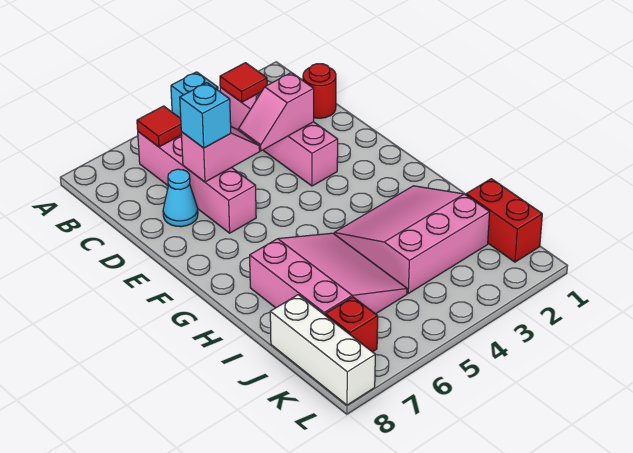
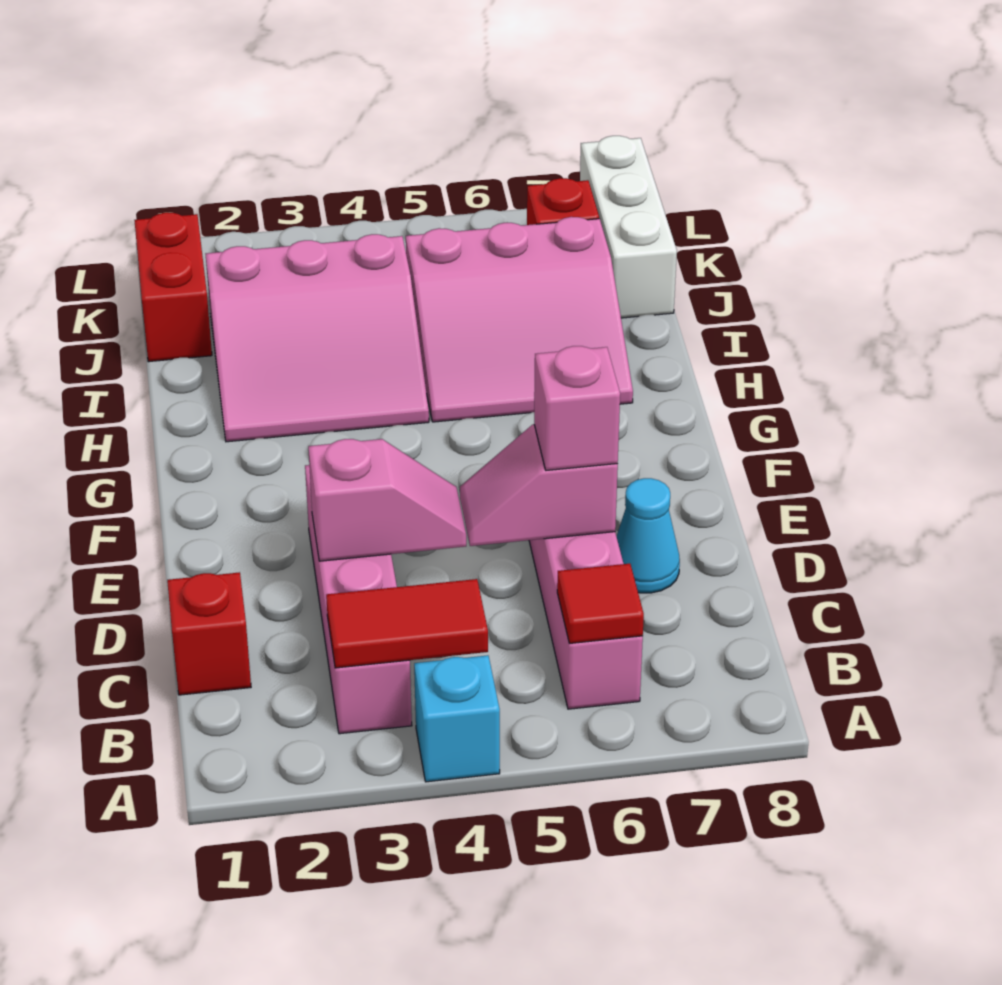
red 1x1 tile [220,63,267,102] -> red 1x2 tile [326,579,488,668]
red 1x1 round brick [303,64,336,118] -> red 1x1 brick [167,572,251,695]
cyan 1x1 brick [180,83,231,148] -> pink 1x1 brick [534,346,620,470]
pink 3x3 slope [250,233,407,315] -> pink 3x3 slope turned to [406,217,633,422]

